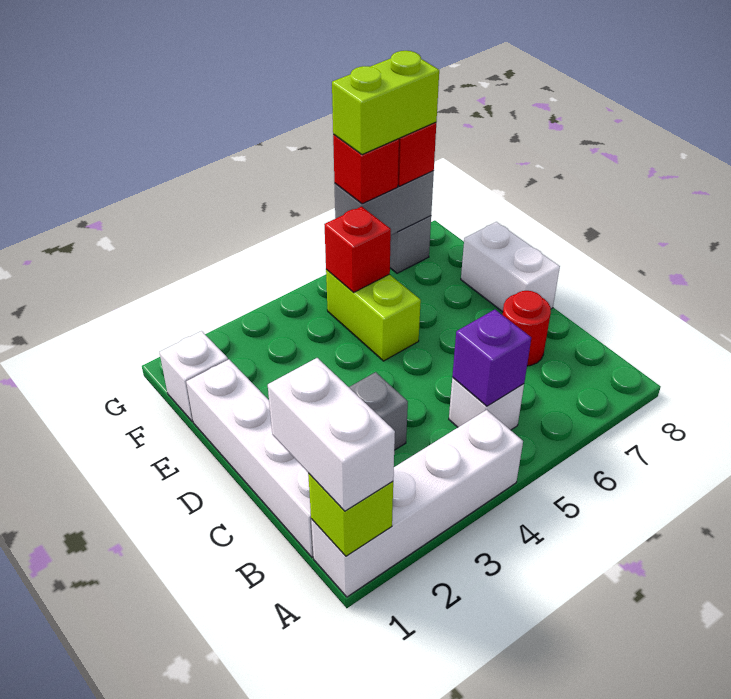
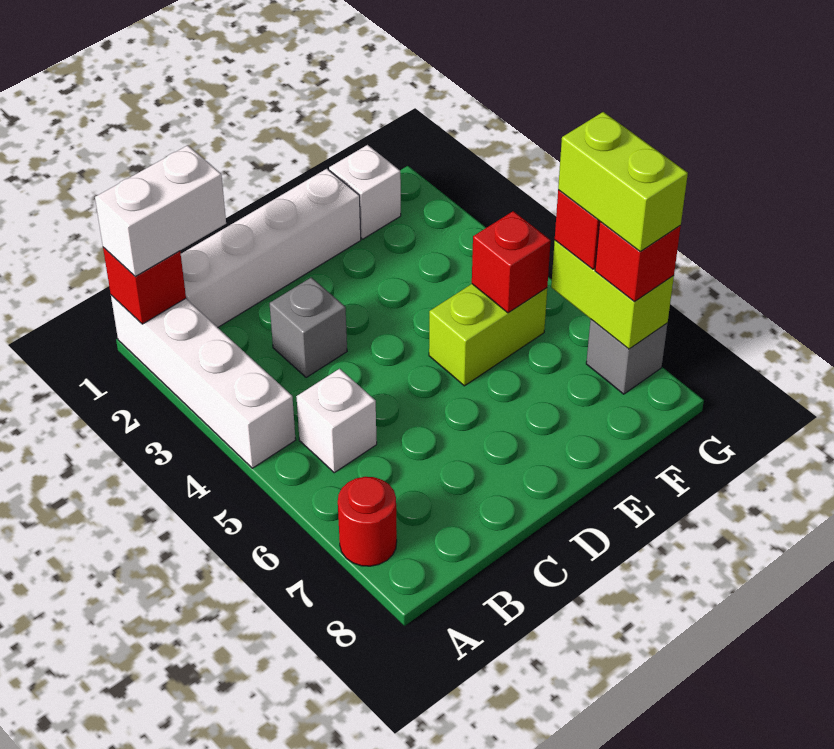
lime 1x1 brick [308,473,393,556] -> red 1x1 brick [103,247,186,324]
purple 1x1 brick [452,310,531,406] -> none
red 1x1 round brick [503,291,551,366] -> red 1x1 round brick moved to [338,477,397,566]
white 1x2 brick [461,222,560,312] -> none
grey 1x2 brick [335,171,434,235] -> lime 1x2 brick [551,240,674,349]

